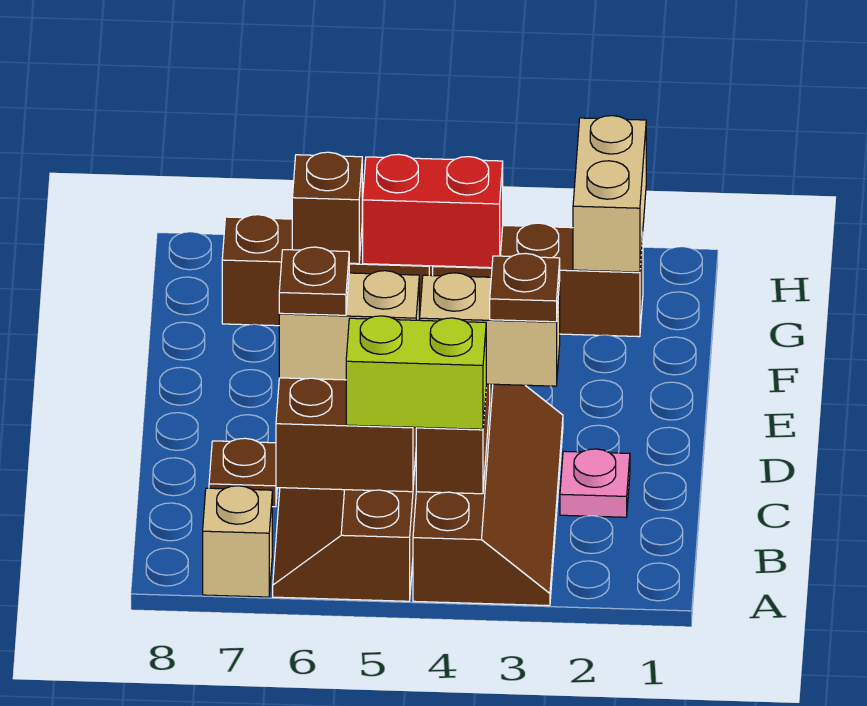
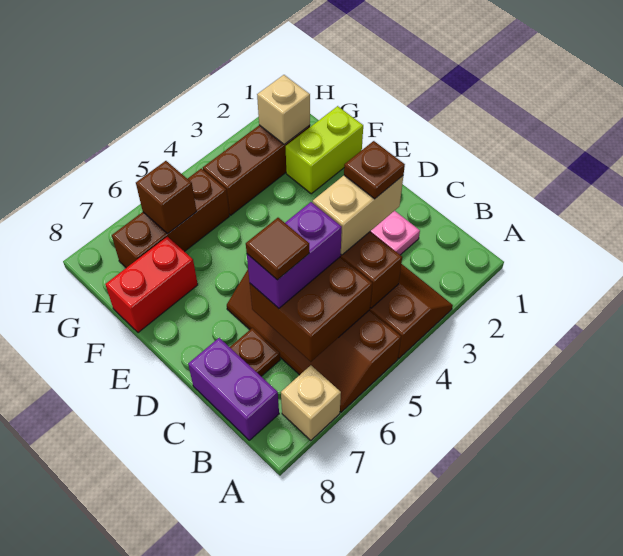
lime 1x2 brick [346,316,486,429] -> lime 1x2 brick moved to [286,106,363,194]
none -> purple 1x2 brick [188,338,279,440]
tan 1x2 brick [279,271,419,380] -> purple 1x2 brick [247,202,342,308]
brown 1x1 plate [279,247,349,315] -> brown 1x1 tile [246,218,309,280]
tan 1x2 brick [573,116,646,272] -> tan 1x1 brick [257,75,310,144]
red 1x2 brick [362,154,503,268] -> red 1x2 brick moved to [105,237,198,333]

